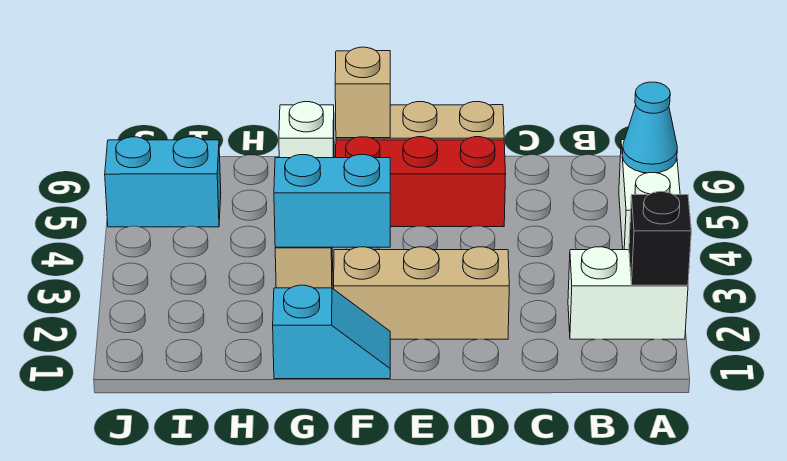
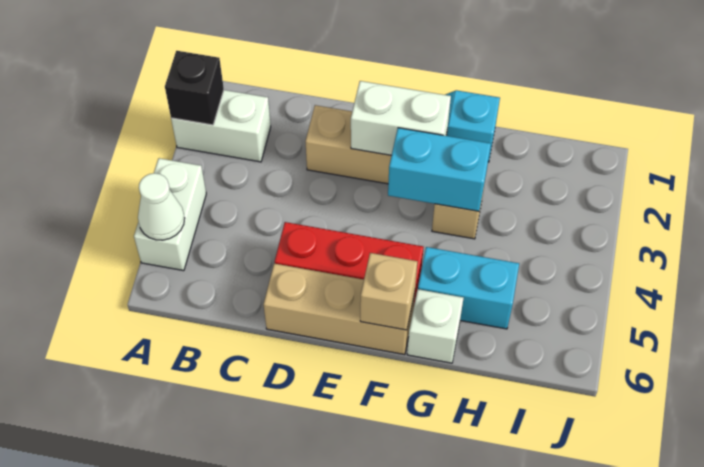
cyan 1x1 cone [622,82,677,173] -> white 1x1 cone [138,173,185,240]
none -> white 1x2 brick [351,81,451,155]
cyan 1x2 brick [105,137,221,227] -> cyan 1x2 brick moved to [418,247,519,329]

